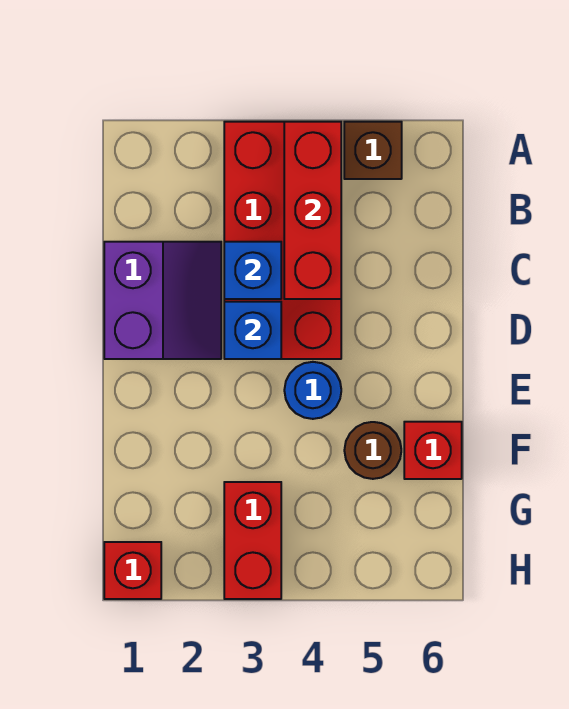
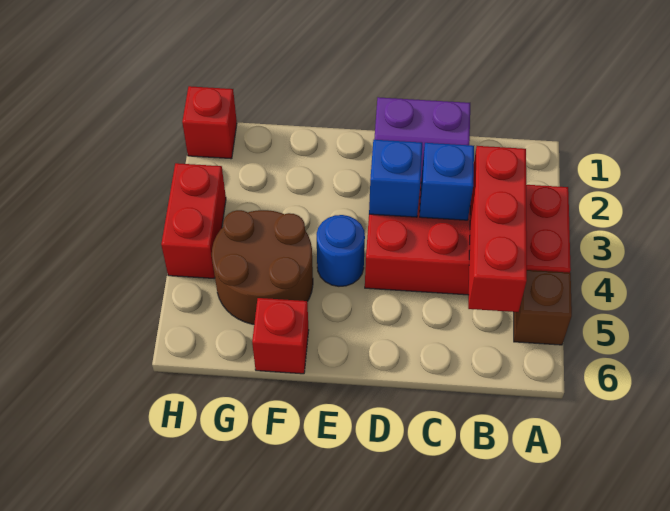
red 1x3 brick [284,122,341,299] -> red 1x3 brick turned to [468,146,527,312]
brown 1x1 round brick [344,422,401,479] -> brown 2x2 round brick [212,210,313,324]
red 1x2 brick [224,482,281,599] -> red 1x2 brick turned to [161,163,226,278]

